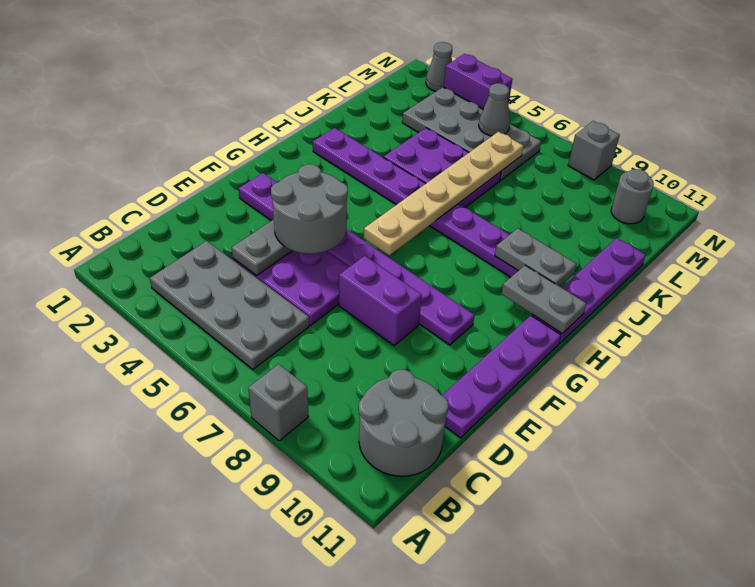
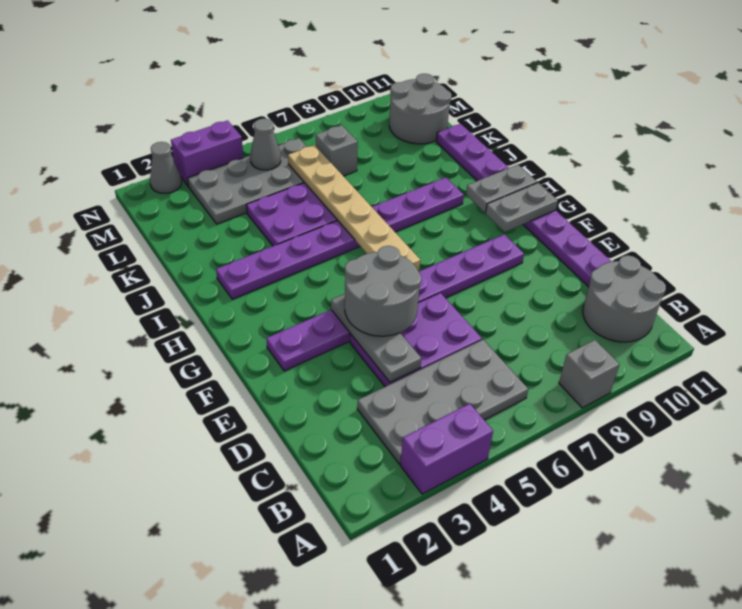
purple 1x2 brick [339,256,422,346] -> purple 1x2 brick moved to [400,403,493,494]
grey 1x2 plate [495,228,576,287] -> grey 1x2 plate moved to [486,183,558,232]
grey 1x1 round brick [611,169,654,224] -> grey 2x2 round brick [389,74,452,144]
grey 1x1 brick [568,121,620,180] -> grey 1x1 brick moved to [316,125,358,176]

